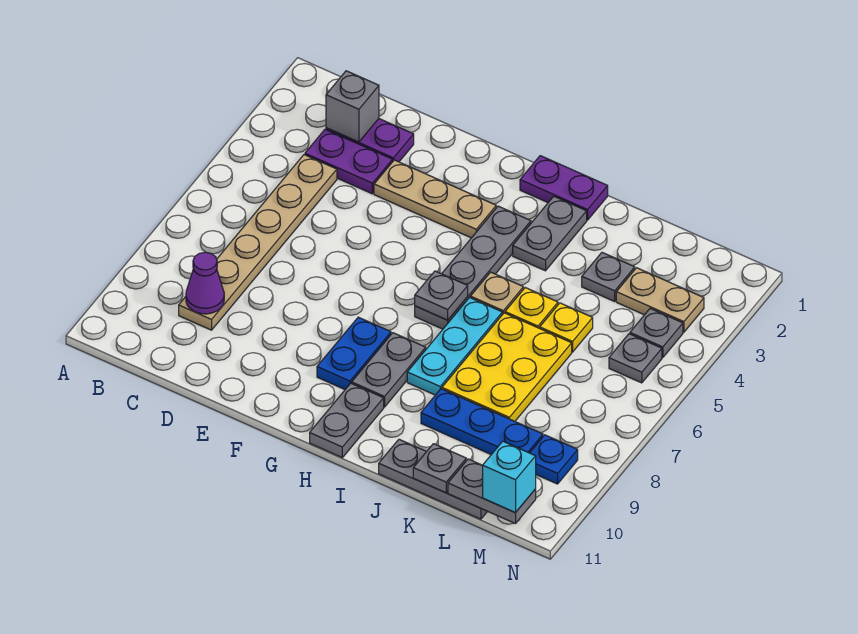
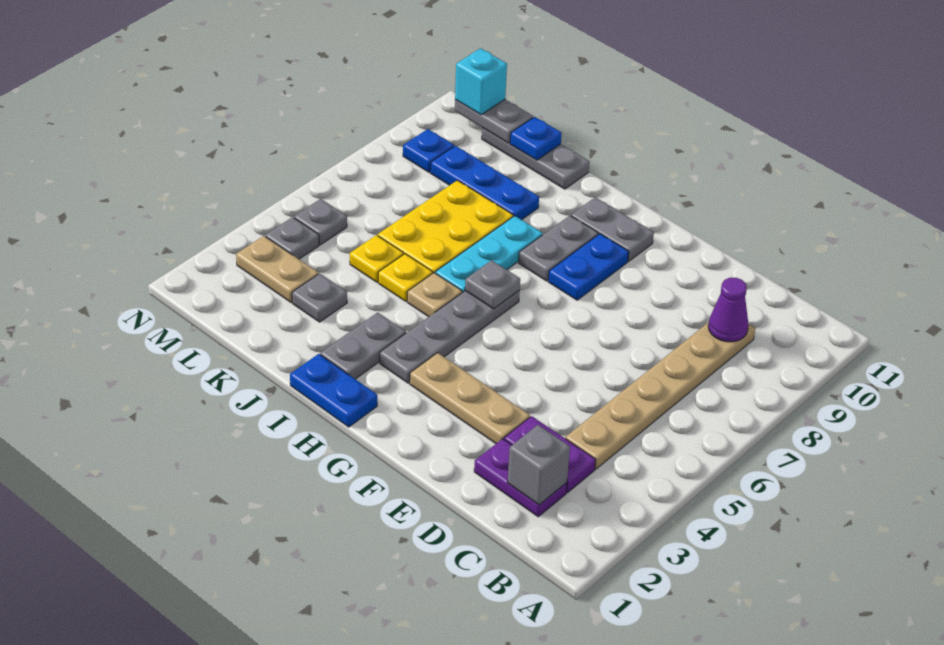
purple 1x2 plate [520,156,608,220] -> blue 1x2 plate [290,354,377,427]
grey 1x2 plate [310,383,384,458] -> grey 1x2 plate turned to [571,197,654,261]
grey 1x1 plate [413,444,466,493] -> blue 1x1 plate [510,117,562,160]

